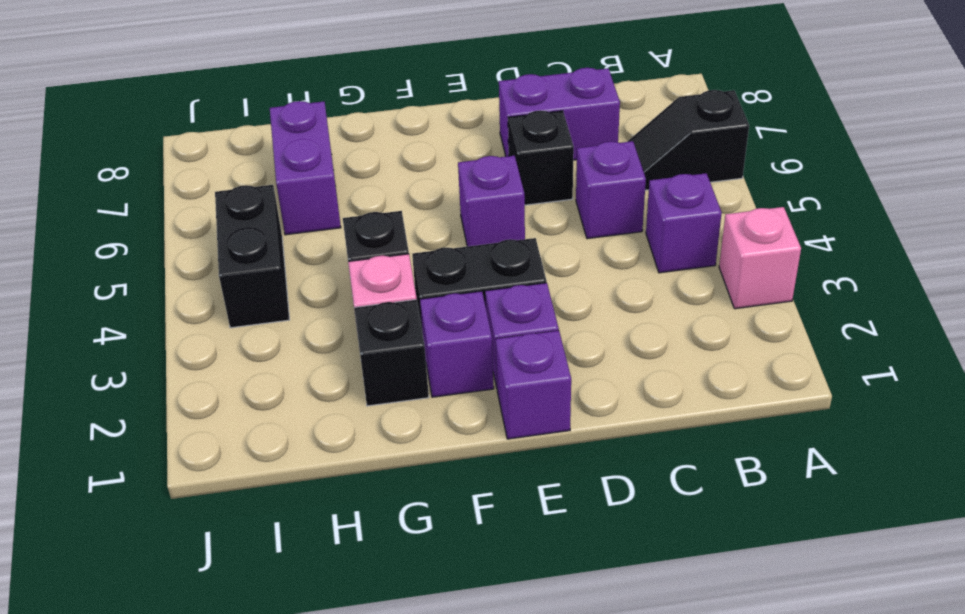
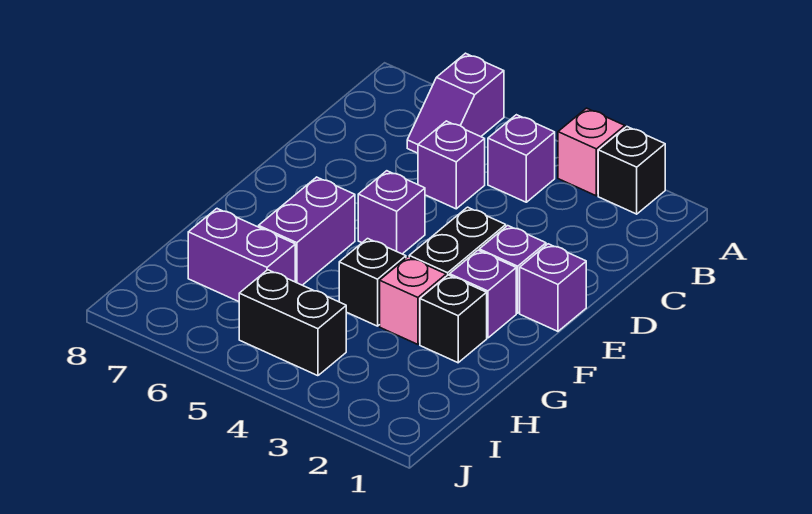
black 1x2 slope [627,90,749,190] -> purple 1x2 slope [407,53,504,153]
purple 1x2 brick [499,68,620,160] -> purple 1x2 brick moved to [259,177,355,285]
black 1x1 brick [508,110,574,205] -> black 1x1 brick moved to [598,127,665,214]

